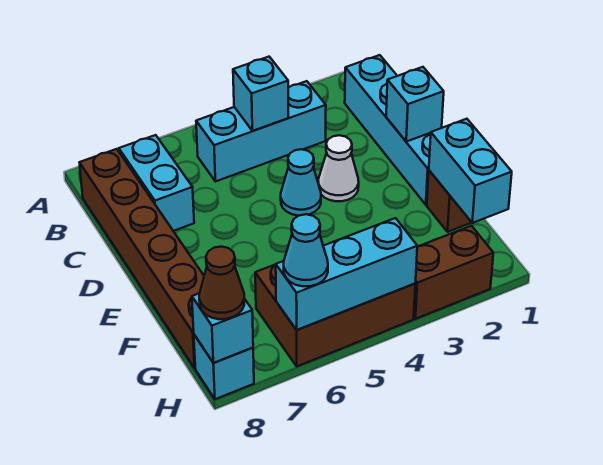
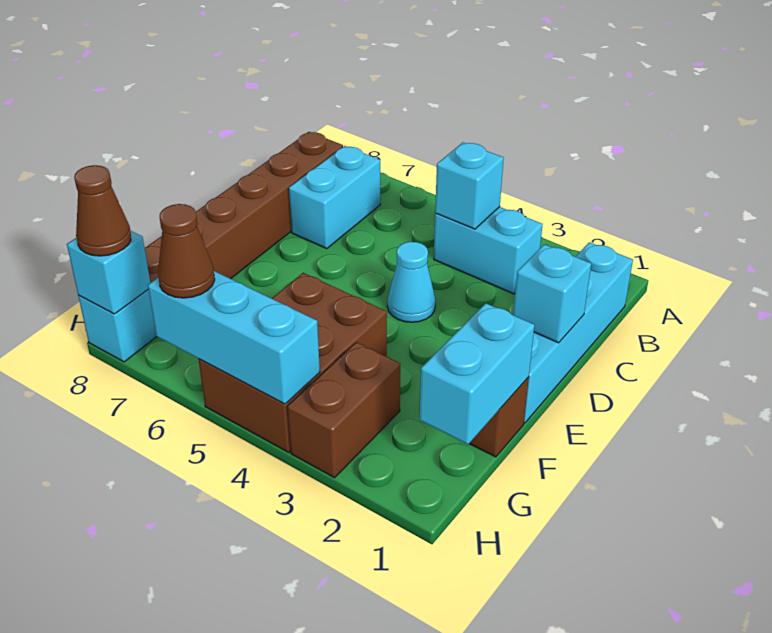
cyan 1x3 brick [196,81,326,182] -> cyan 1x2 brick [434,207,543,294]
white 1x1 cone [318,135,359,201] -> none
brown 2x3 brick [255,264,415,366] -> brown 2x3 brick turned to [199,273,387,453]
brown 1x2 brick [414,226,493,319] -> brown 1x2 brick turned to [287,342,400,478]
cyan 1x1 cone [284,214,328,286] -> brown 1x1 cone [158,204,215,298]

